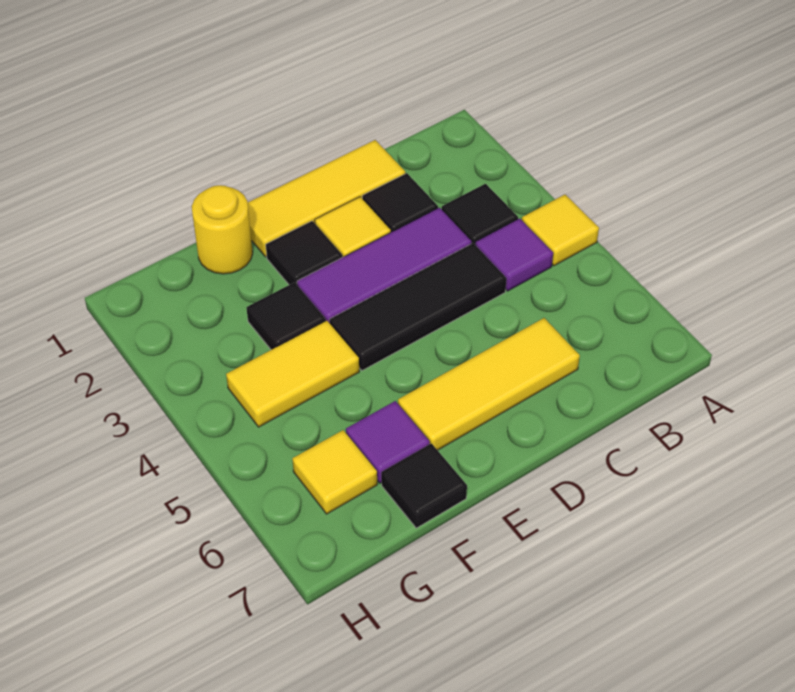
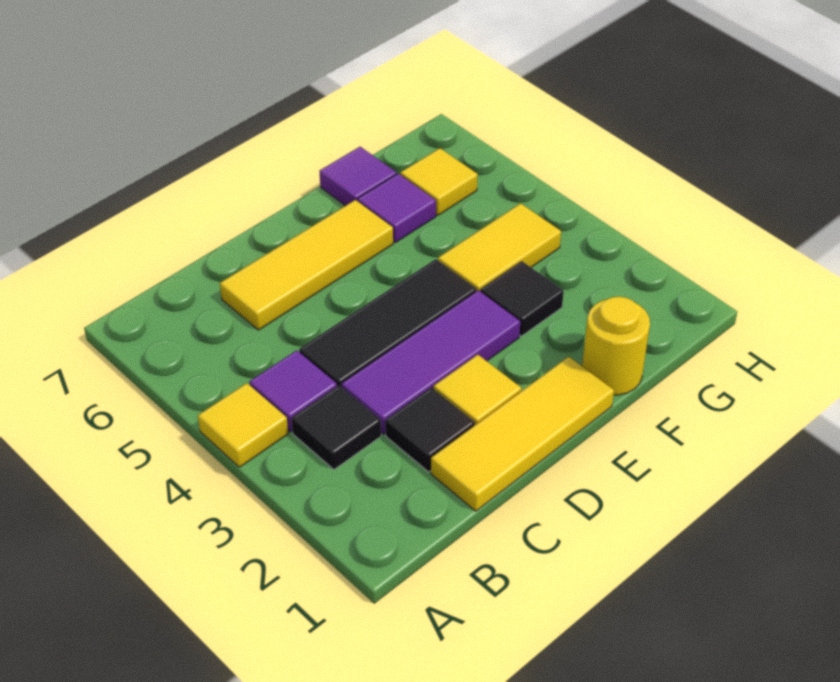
black 1x1 tile [266,221,343,285] -> none
black 1x1 tile [381,443,467,528] -> purple 1x1 tile [319,147,397,206]

